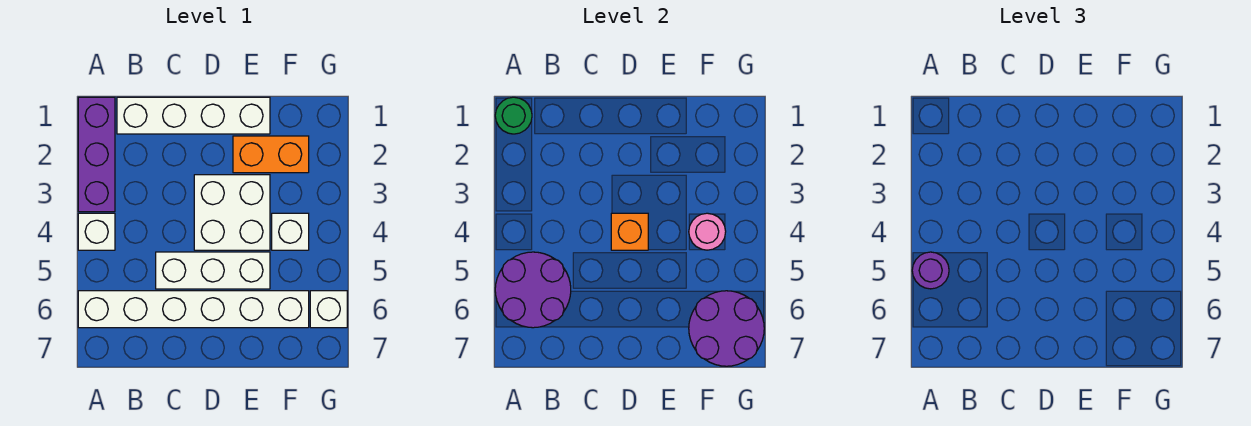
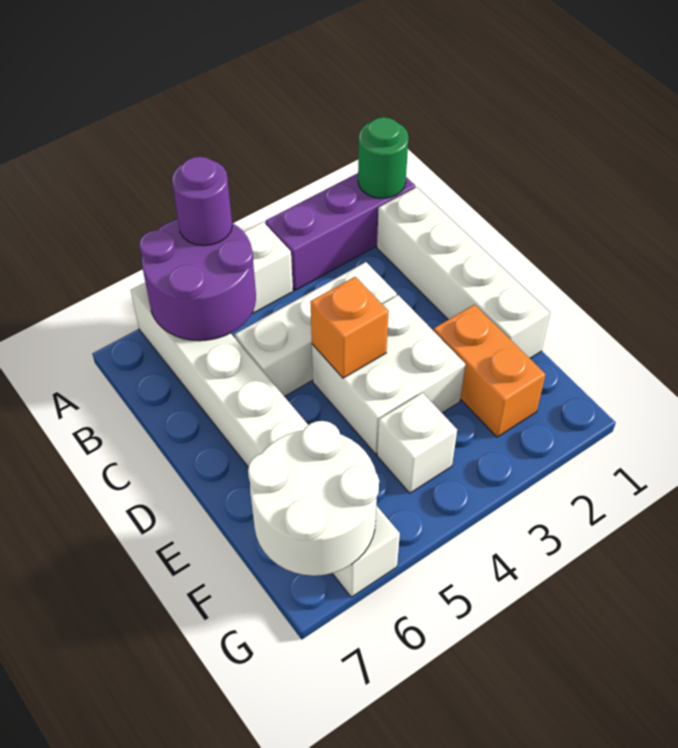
white 1x3 brick [156,252,270,289] -> white 1x3 brick turned to [235,262,397,397]
pink 1x1 round brick [689,213,726,250] -> none
purple 2x2 round brick [689,291,764,366] -> white 2x2 round brick [248,421,379,576]

